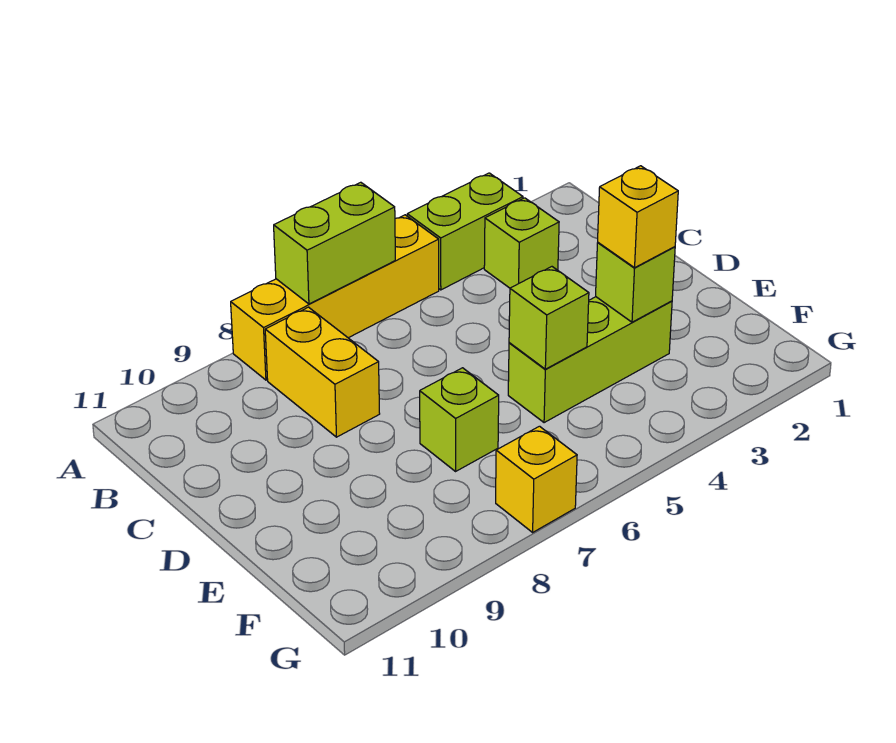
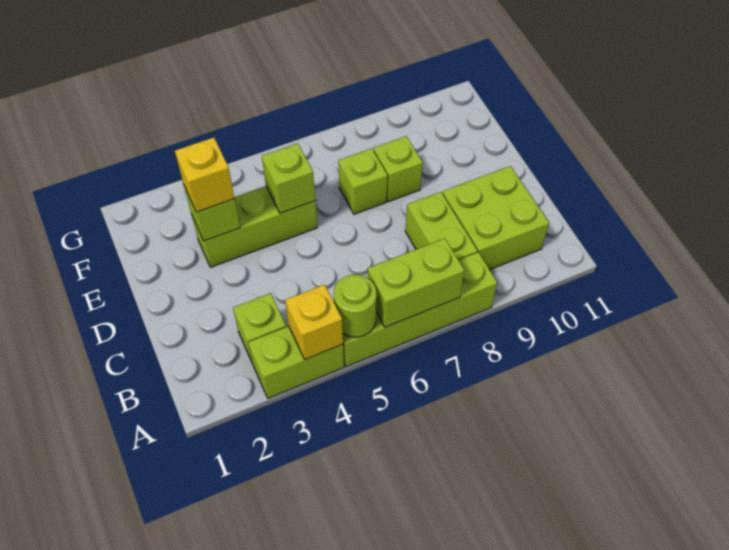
yellow 1x4 brick [231,215,439,380] -> lime 1x4 brick [343,252,497,367]
none -> lime 1x1 round brick [334,275,376,337]
yellow 1x2 brick [265,307,380,437] -> lime 1x2 brick [405,192,477,260]
none -> lime 2x2 brick [442,166,549,270]
none -> lime 1x1 brick [374,136,423,202]
yellow 1x1 brick [496,426,577,532] -> yellow 1x1 brick moved to [285,285,343,359]

